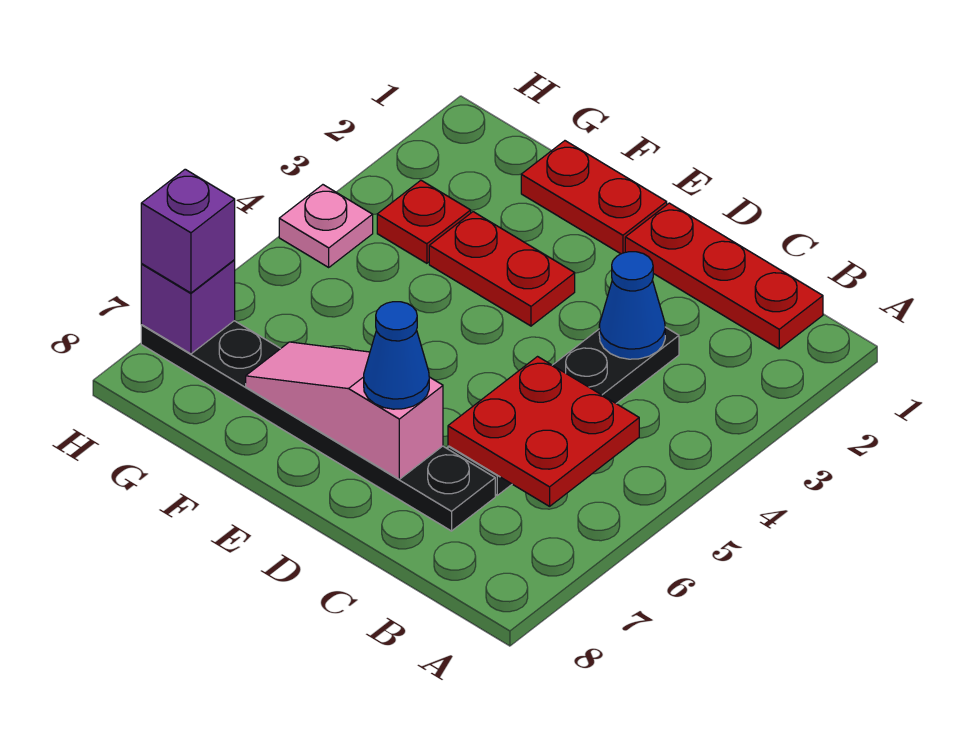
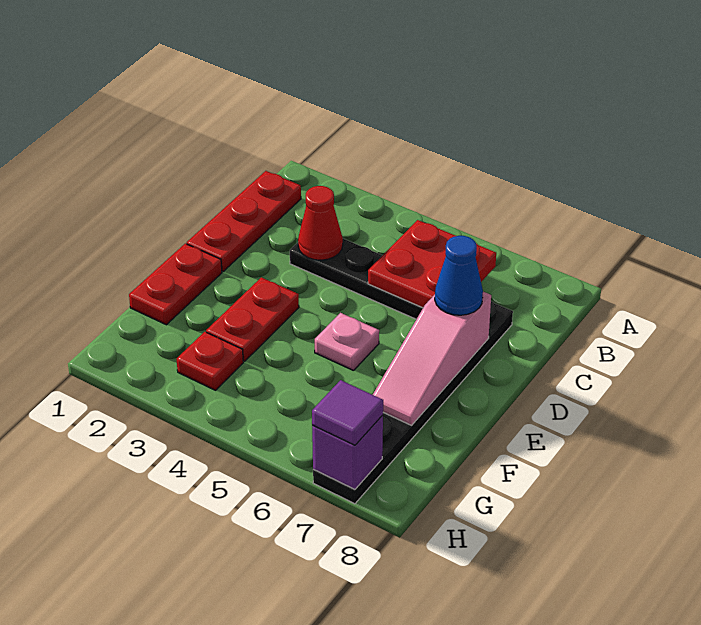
blue 1x1 cone [599,252,665,359] -> red 1x1 cone [298,186,343,260]
pink 1x1 plate [279,185,373,267] -> pink 1x1 plate moved to [315,313,379,371]
purple 1x1 brick [141,169,235,293] -> purple 1x1 tile [312,380,383,445]

